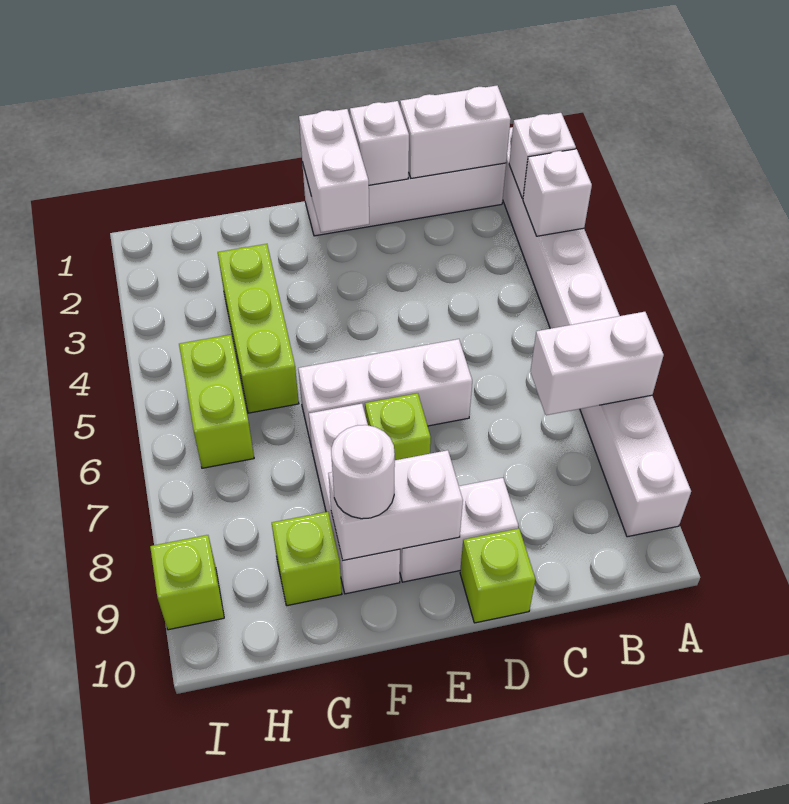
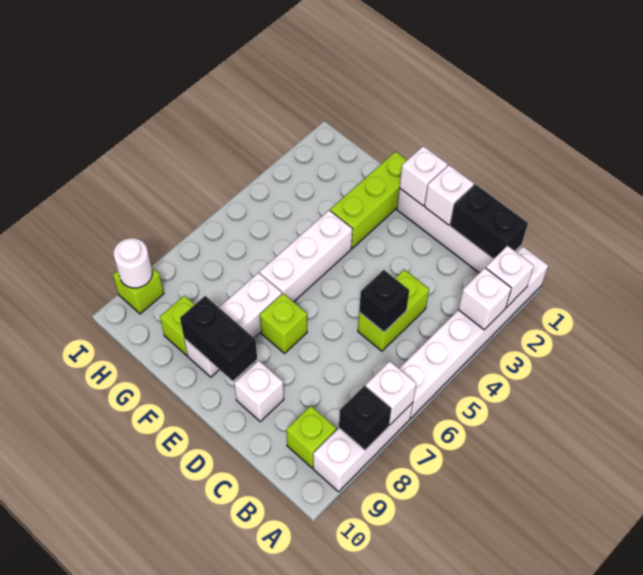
white 1x2 brick [530,312,664,415] -> white 1x1 brick [365,361,417,425]
none -> black 1x1 brick [339,386,391,450]
white 1x2 brick [400,86,511,178] -> black 1x2 brick [450,184,528,259]
none -> black 1x1 brick [359,270,409,332]
white 1x3 brick [298,339,472,448] -> white 1x3 brick turned to [260,210,352,302]
white 1x2 brick [400,478,519,582] -> white 1x1 brick [234,360,284,421]
lime 1x1 brick [460,528,535,623] -> lime 1x1 brick moved to [286,406,336,468]
white 1x2 brick [299,109,369,232] -> white 1x1 brick [400,146,448,206]
white 1x2 brick [328,450,463,560] -> black 1x2 brick [180,296,257,381]
white 1x1 round brick [331,425,395,519] -> white 1x1 round brick moved to [114,238,152,288]
lime 1x3 brick [218,244,299,413] -> lime 1x3 brick moved to [330,152,407,248]
lime 1x2 brick [179,335,254,468] -> lime 1x2 brick moved to [358,270,429,351]

